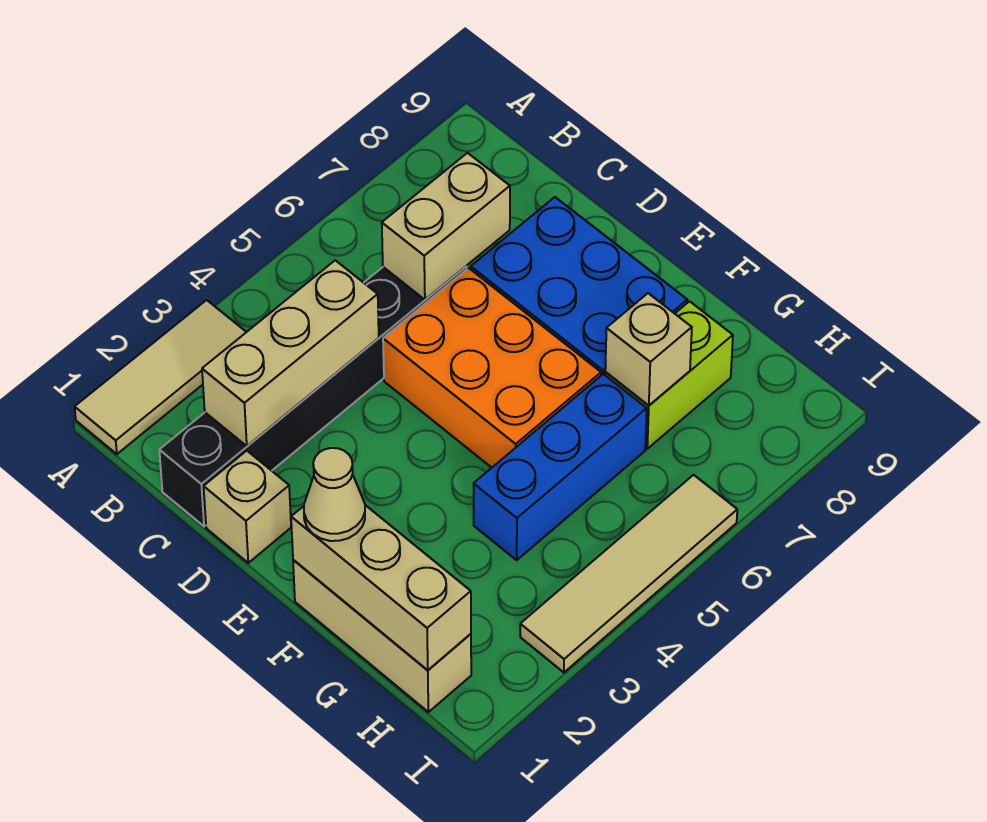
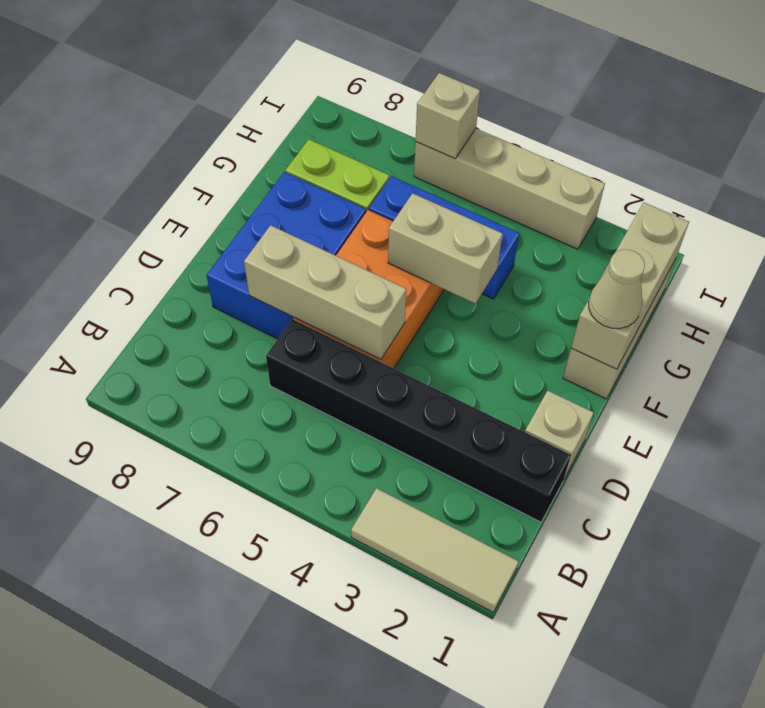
tan 1x3 brick [202,260,379,446] -> tan 1x3 brick moved to [244,225,406,359]
tan 1x2 brick [382,153,510,300] -> tan 1x2 brick moved to [388,193,503,304]
tan 1x1 brick [605,293,692,406] -> tan 1x1 brick moved to [416,73,480,159]
tan 1x4 tile [520,475,737,672] -> tan 1x4 brick [414,129,605,249]

